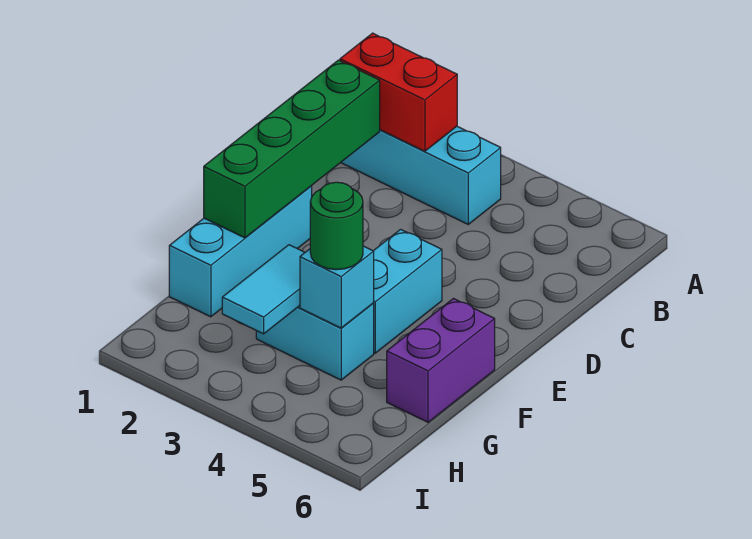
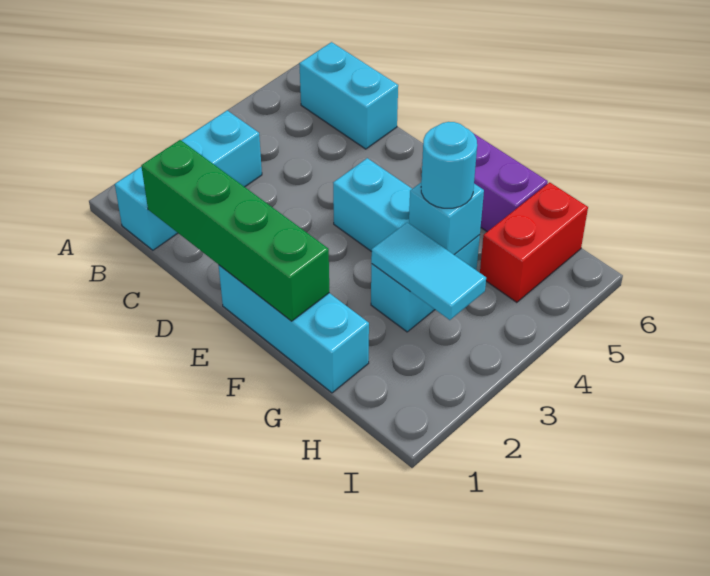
red 1x2 brick [340,33,457,151] -> red 1x2 brick moved to [480,182,588,302]
none -> cyan 1x2 brick [299,42,398,149]
green 1x1 round brick [310,182,363,270] -> cyan 1x1 round brick [421,122,477,208]

